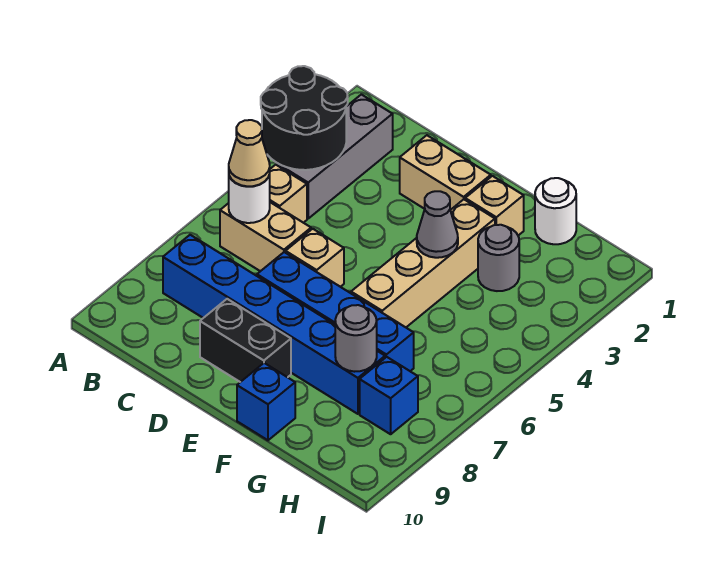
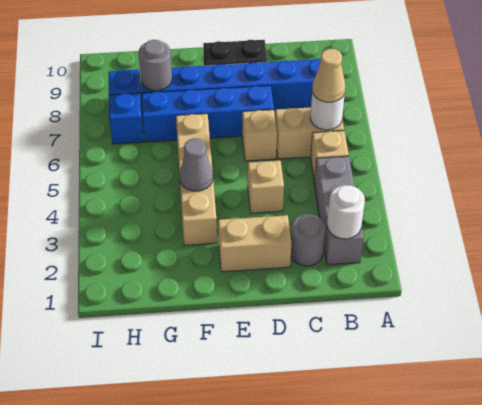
black 2x2 round brick [261,66,348,170] -> none
tan 1x1 brick [465,176,524,235] -> tan 1x1 brick moved to [248,161,284,213]
blue 1x1 brick [237,363,295,440] -> blue 1x1 brick moved to [109,93,144,144]
white 1x1 round brick [535,178,576,244] -> white 1x1 round brick moved to [327,185,365,239]
grey 1x1 round brick [478,225,519,291] -> grey 1x1 round brick moved to [291,214,325,266]

